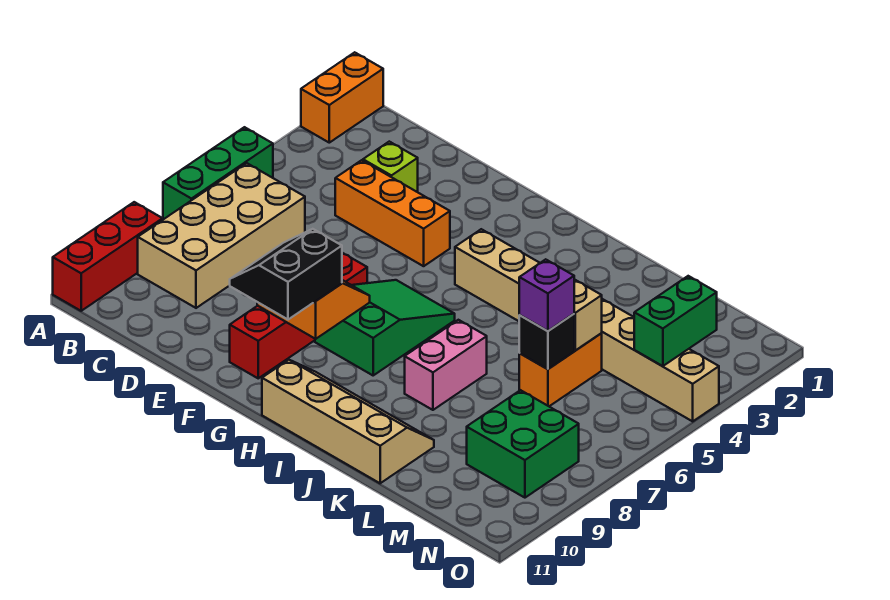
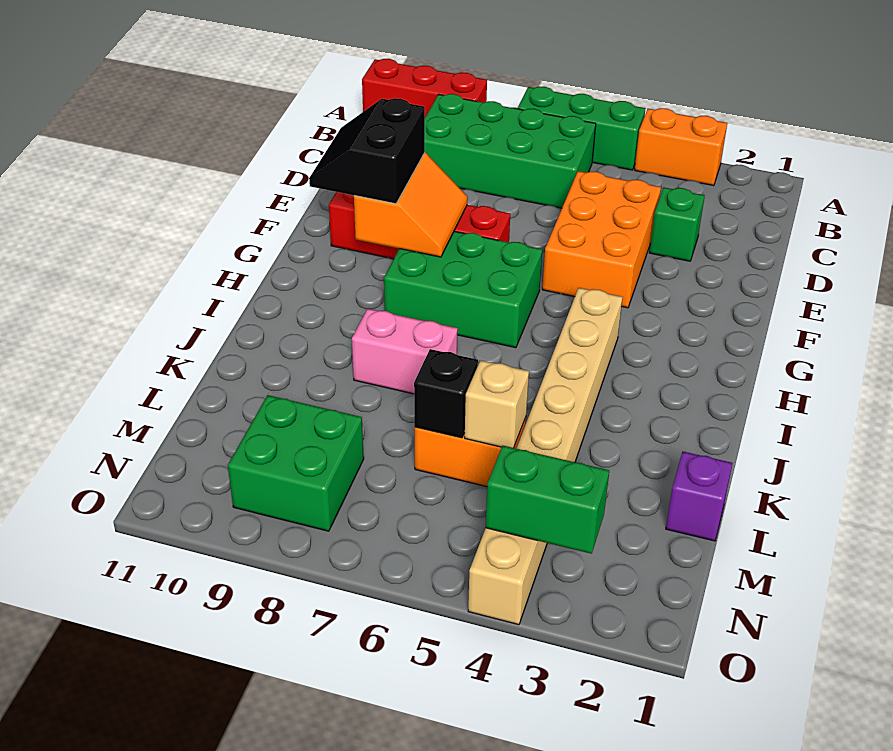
orange 1x2 brick [301,52,383,143] -> orange 1x2 brick moved to [635,108,727,186]
tan 2x4 brick [138,163,305,308] -> green 2x4 brick [425,94,596,208]
lime 1x1 brick [363,142,418,192] -> green 1x1 brick [649,187,705,261]
orange 1x3 brick [335,160,450,266] -> orange 2x3 brick [542,171,661,308]
black 2x2 slope [230,229,342,320] -> black 2x2 slope turned to [309,98,425,204]
green 2x3 slope [315,280,455,375] -> green 2x3 brick [384,231,542,348]
tan 2x4 slope [262,360,434,483] -> none
purple 1x1 brick [519,259,574,331] -> purple 1x1 brick moved to [666,452,733,541]

